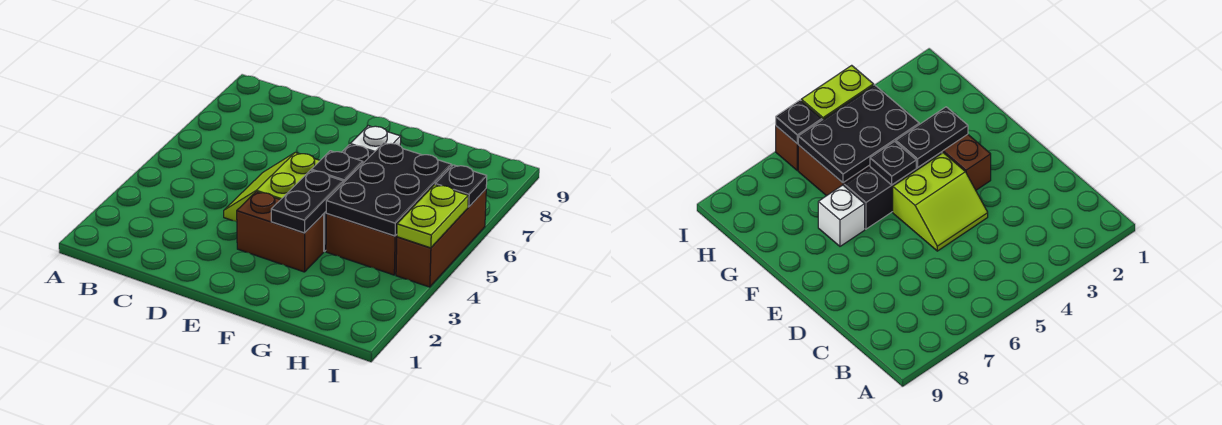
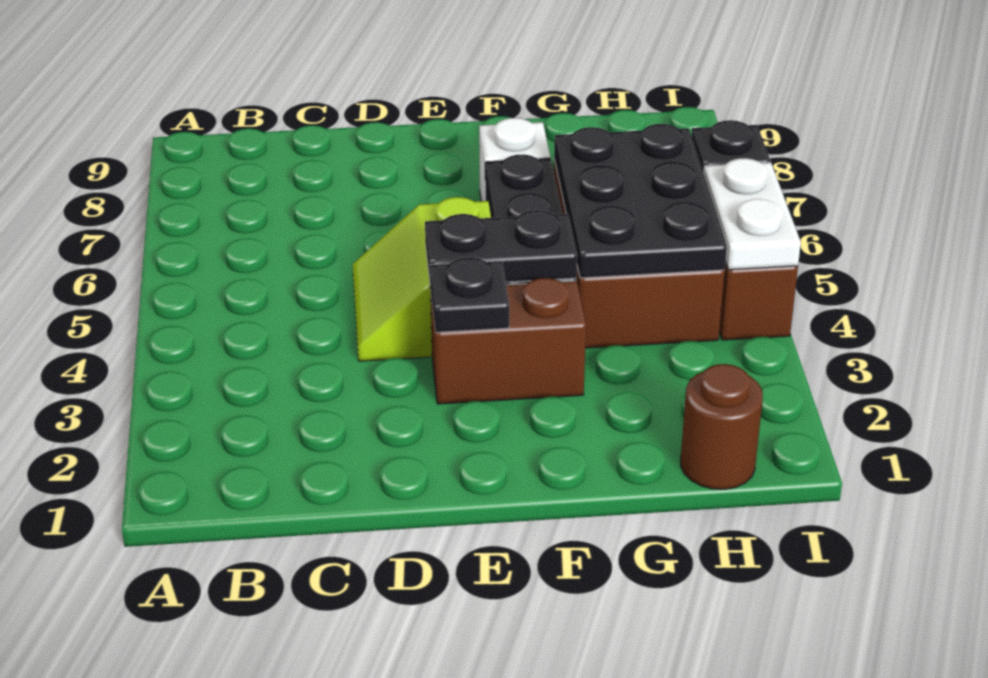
black 1x2 plate [271,170,343,233] -> black 1x2 plate turned to [425,210,577,282]
black 1x1 plate [311,151,363,183] -> black 1x1 plate moved to [430,257,509,332]
none -> brown 1x1 round brick [681,364,763,489]
lime 1x2 plate [397,185,468,248] -> white 1x2 plate [704,158,801,270]

